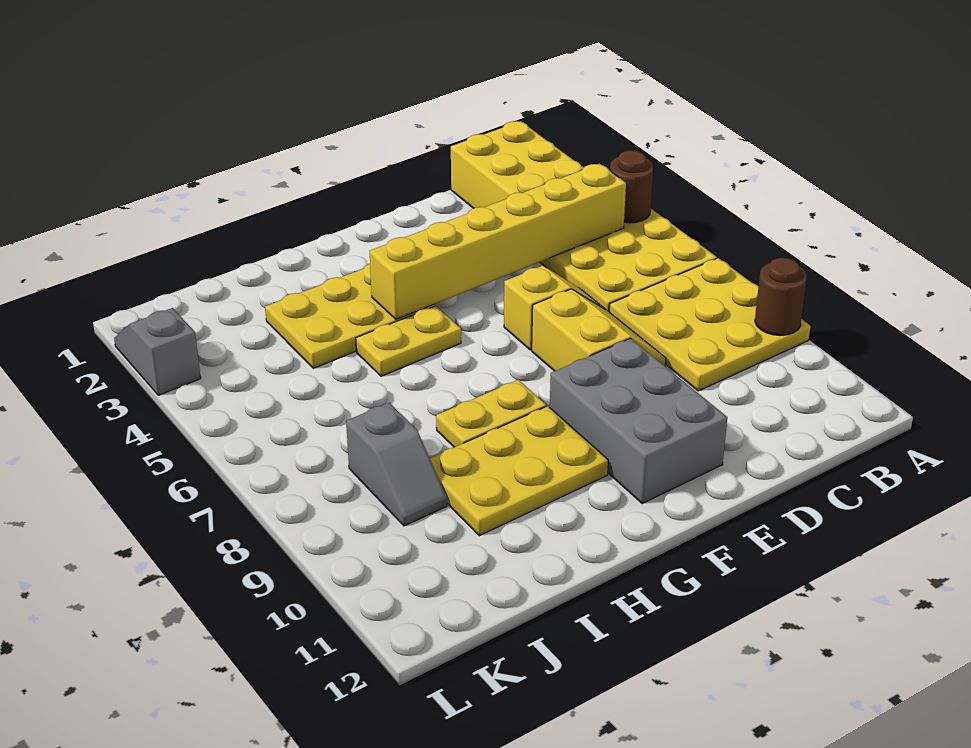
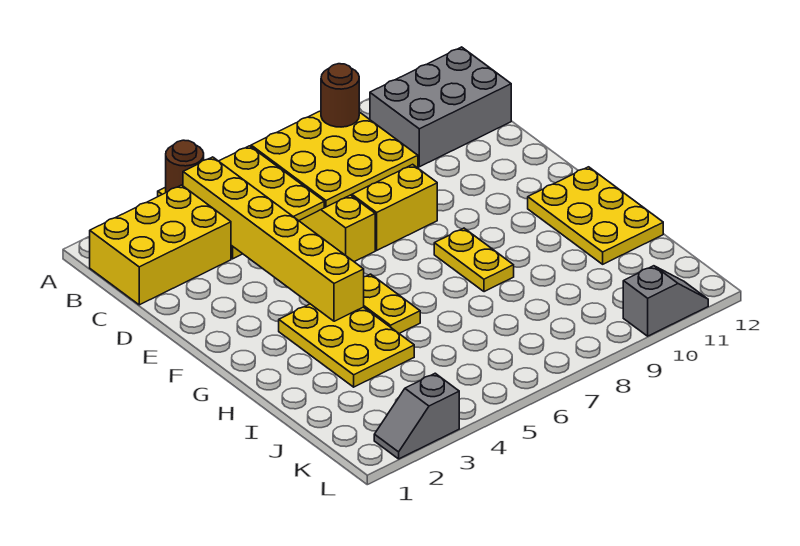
grey 2x3 brick [550,338,727,503] -> grey 2x3 brick moved to [370,47,511,167]
yellow 2x3 plate [430,406,608,536] -> yellow 2x3 plate moved to [528,167,663,264]
grey 1x2 slope [346,403,447,526] -> grey 1x2 slope moved to [623,266,708,336]

